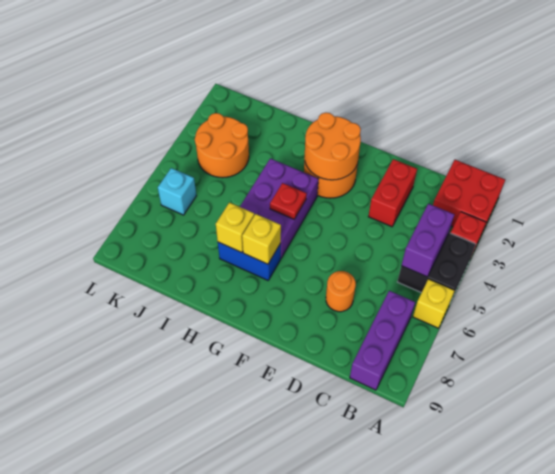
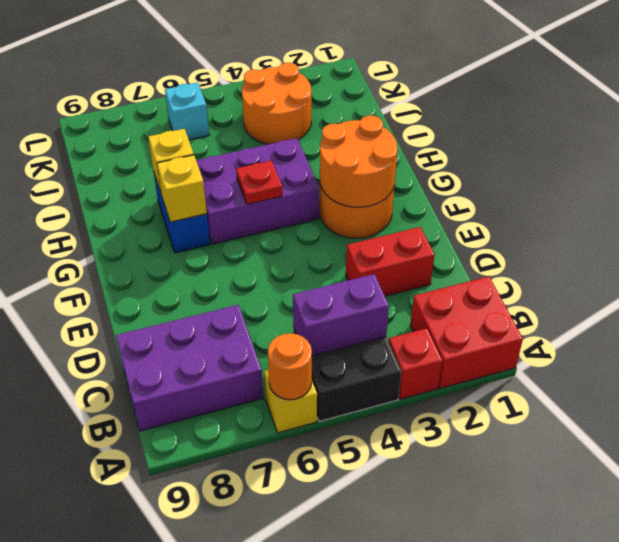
purple 1x3 brick [350,291,415,390] -> purple 2x3 brick [116,305,263,431]
orange 1x1 round brick [326,271,356,312] -> orange 1x1 round brick moved to [268,333,312,400]

